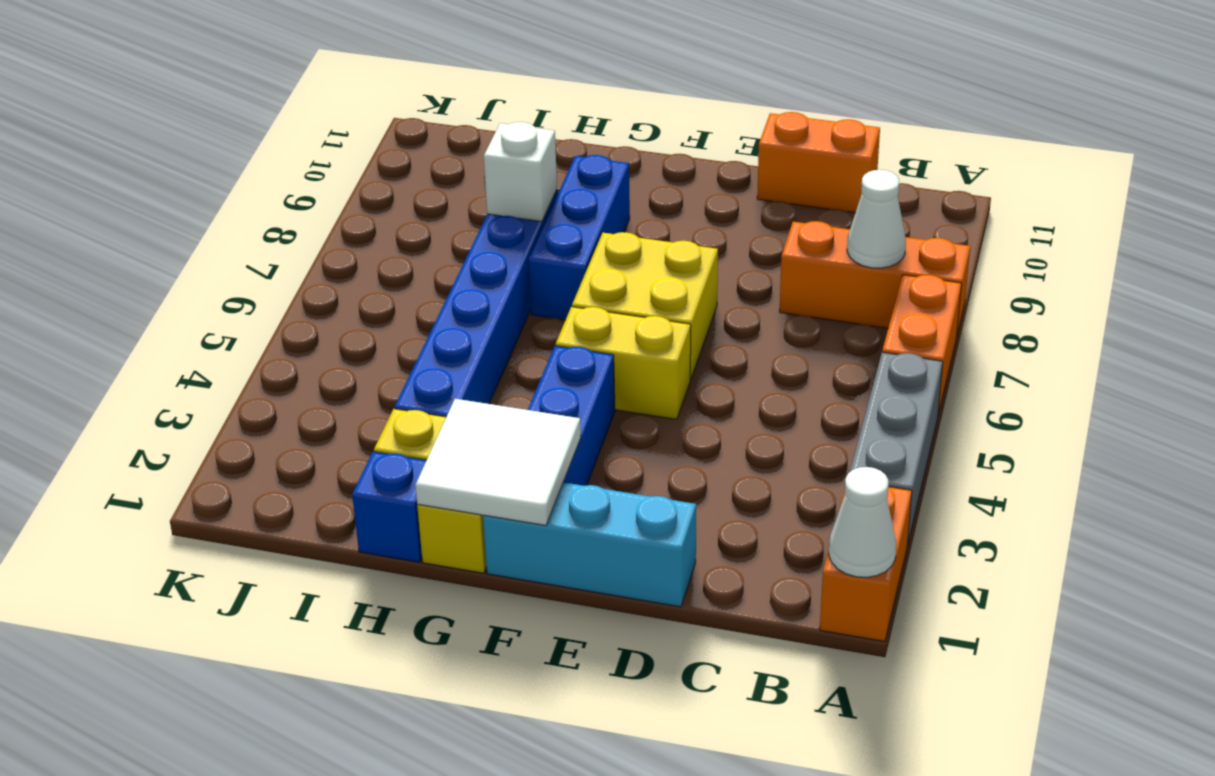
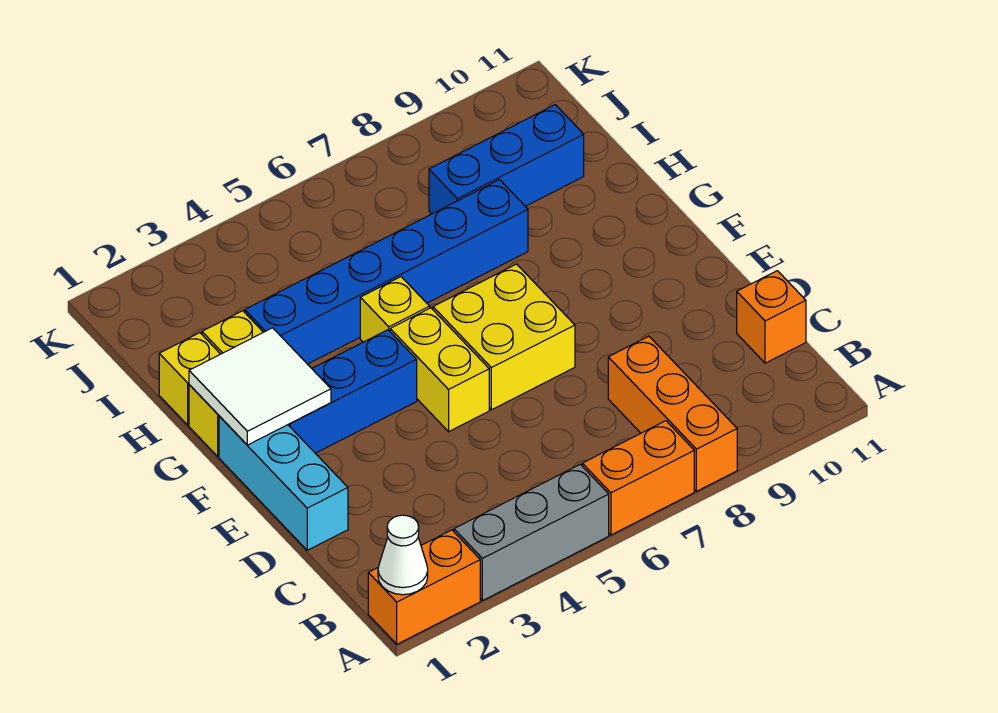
white 1x1 cone [847,170,906,268] -> none
orange 1x2 brick [757,112,880,213] -> orange 1x1 brick [737,271,806,363]
none -> yellow 1x1 brick [360,277,430,342]
blue 1x3 brick [529,155,630,320] -> blue 1x3 brick moved to [429,105,584,214]
blue 1x1 brick [352,452,426,562] -> yellow 1x1 brick [159,333,220,425]
white 1x1 brick [484,122,557,222] -> none

